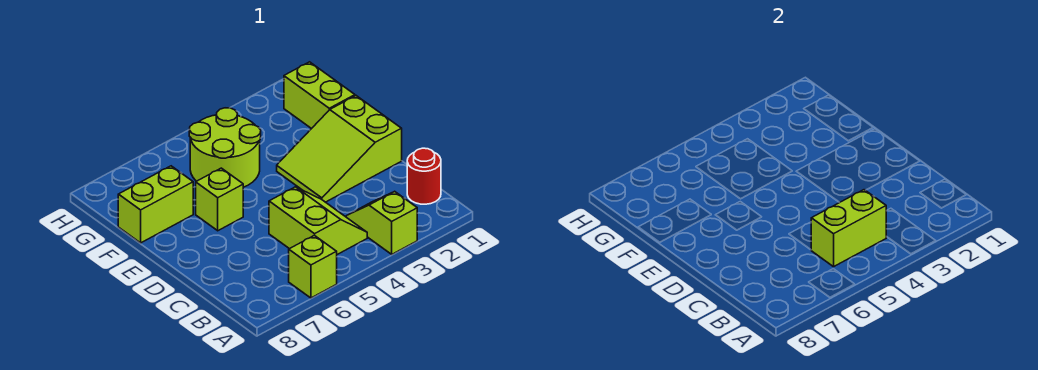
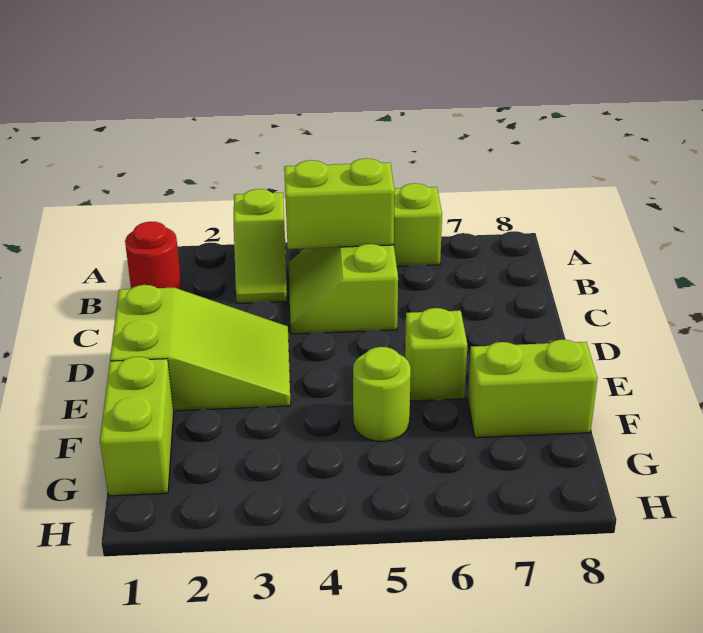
lime 2x2 round brick [189,108,261,187] -> lime 1x1 round brick [353,347,411,442]

